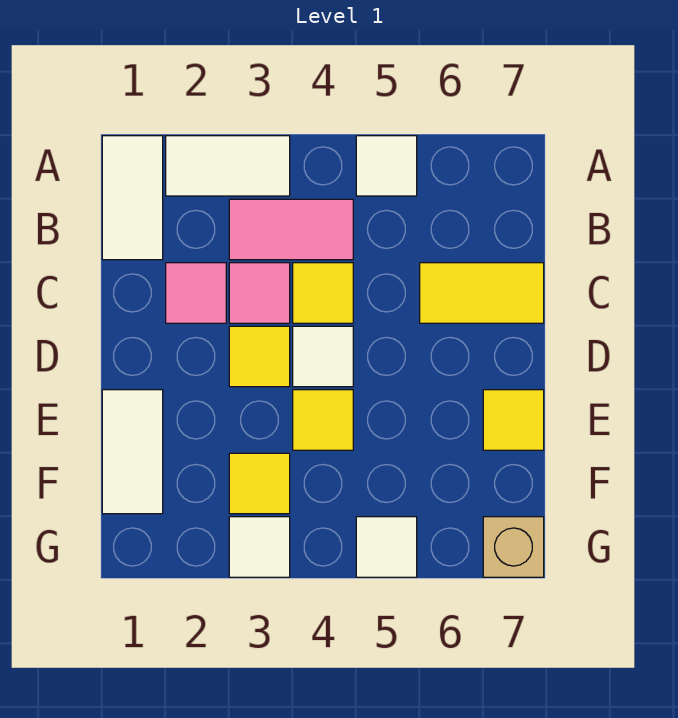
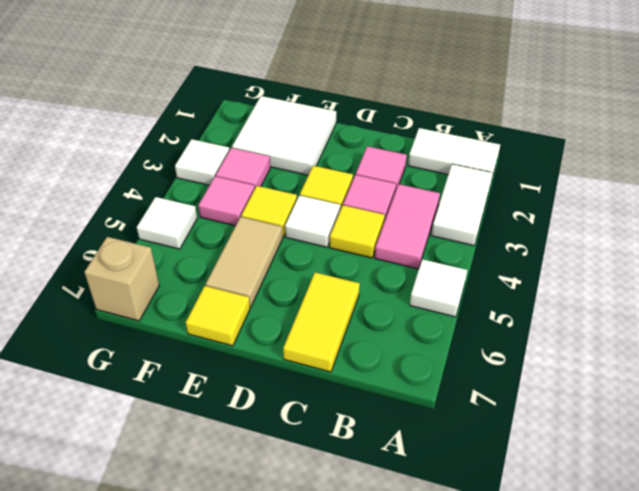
white 1x2 tile [102,390,163,514] -> white 2x2 tile [232,96,336,175]
none -> tan 1x2 tile [206,217,283,307]
yellow 1x1 tile [229,453,290,514] -> pink 1x1 tile [216,148,270,188]
none -> pink 1x1 tile [198,176,255,226]

